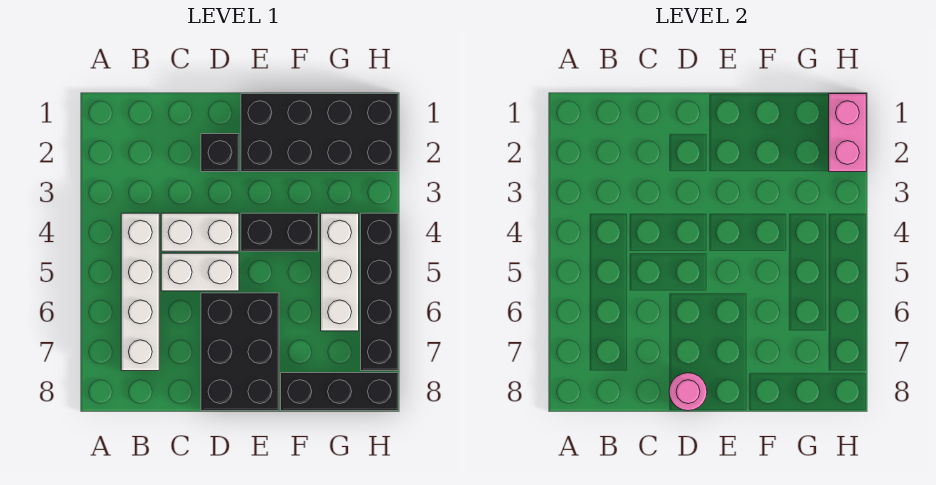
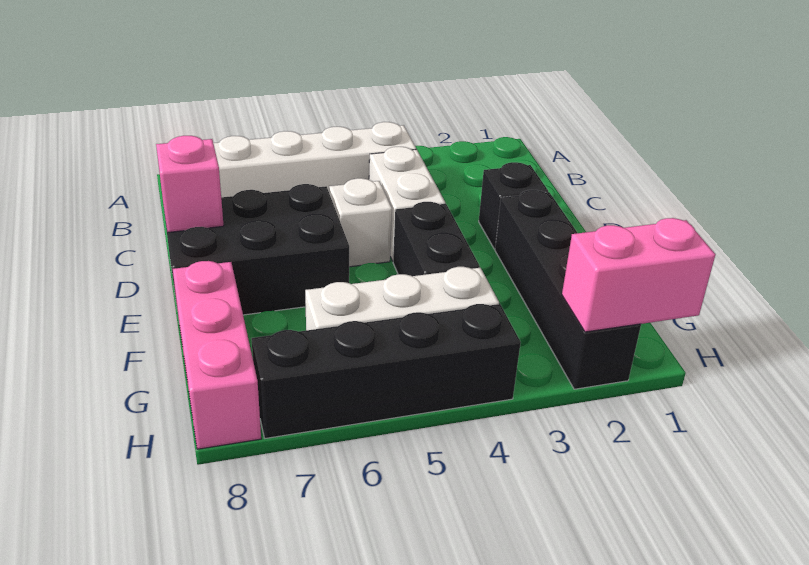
white 1x2 brick [161,253,239,291] -> white 1x1 brick [329,178,392,267]
pink 1x1 round brick [669,373,707,411] -> pink 1x1 brick [156,136,224,233]
black 2x4 brick [241,94,398,172] -> black 1x4 brick [495,190,641,389]
black 1x3 brick [281,373,398,411] -> pink 1x3 brick [173,261,261,449]

